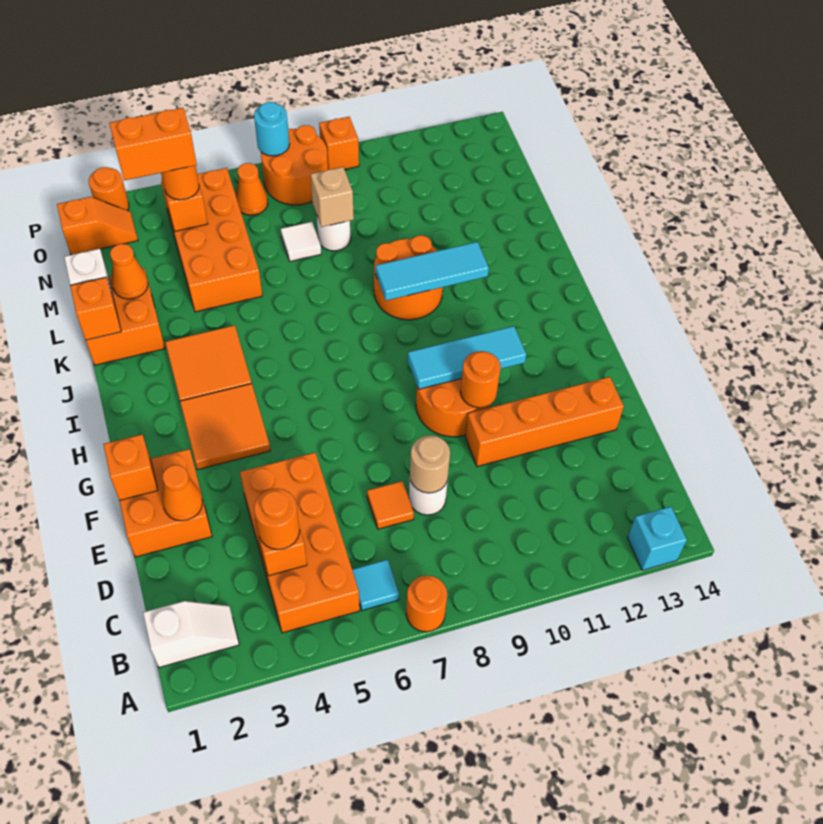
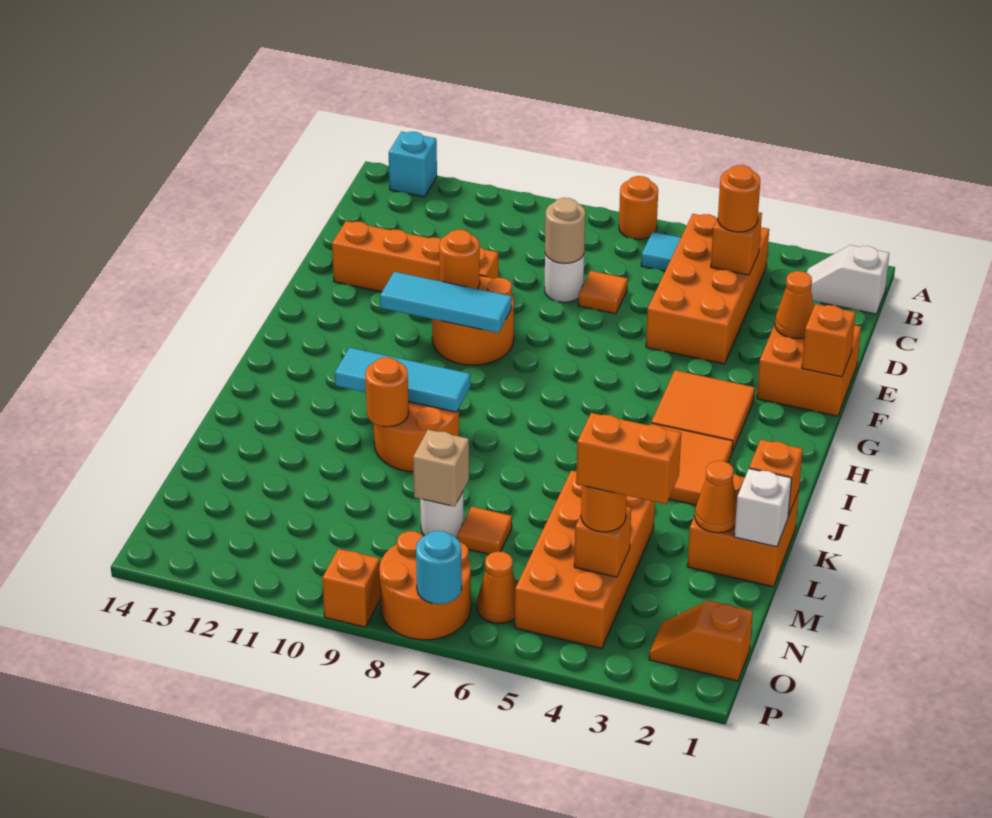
white 1x1 tile [281,222,321,261] -> orange 1x1 tile [457,507,512,554]
orange 1x1 round brick [89,167,129,211] -> orange 1x1 round brick moved to [365,357,409,427]

